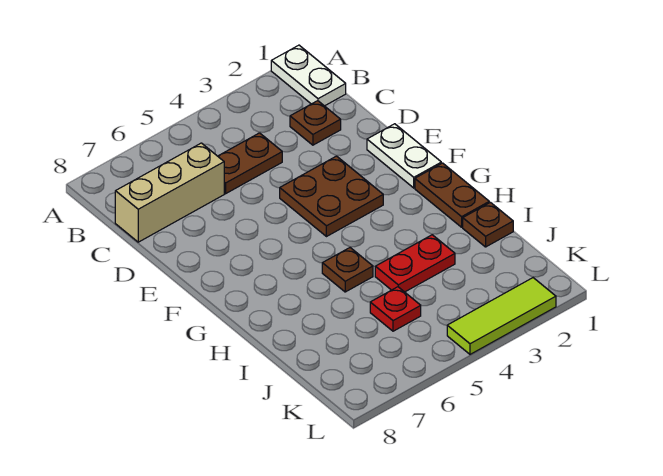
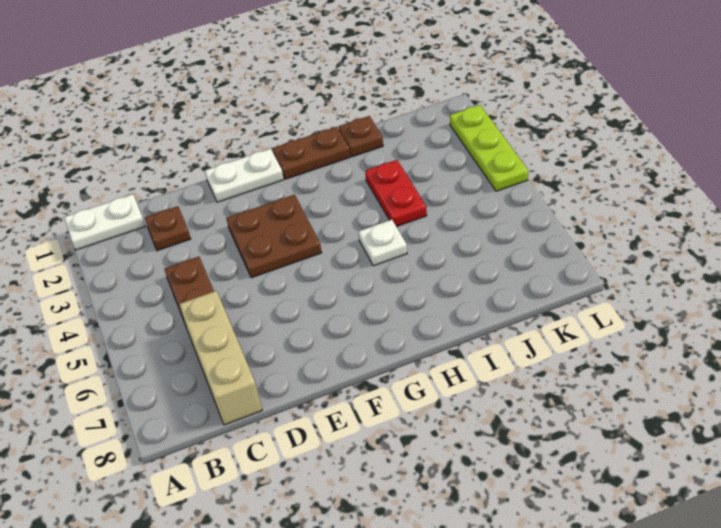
brown 1x1 plate [322,248,373,292] -> white 1x1 plate [359,220,407,266]
red 1x1 plate [370,287,421,331] -> none
lime 1x3 tile [447,278,556,354] -> lime 1x3 plate [450,105,528,191]

